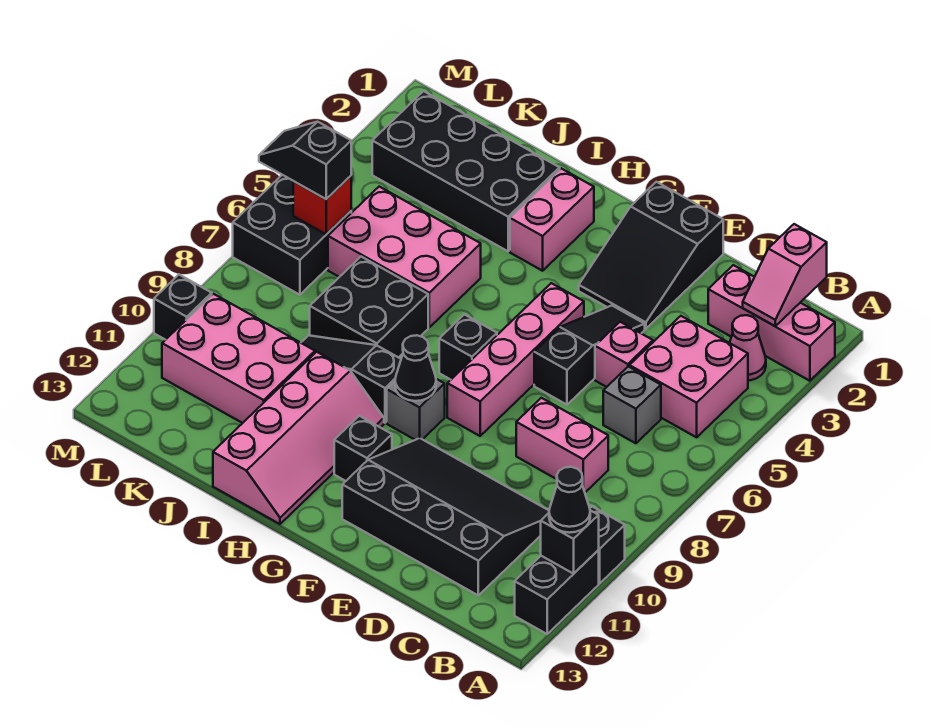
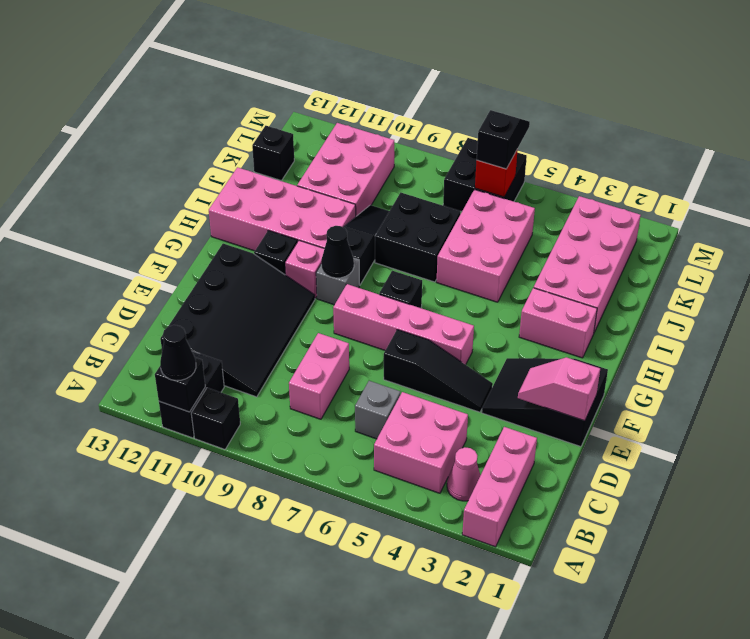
black 1x2 brick [515,550,599,634] -> black 1x2 brick turned to [159,351,224,438]
pink 1x2 slope [743,224,827,326] -> pink 1x2 slope moved to [518,357,600,421]
pink 1x1 brick [595,322,653,387] -> pink 1x1 brick moved to [285,241,324,298]
pink 2x4 slope [213,352,384,524] -> pink 2x4 brick [209,167,356,251]
black 2x4 brick [372,91,560,251] -> pink 2x4 brick [534,196,641,332]
black 1x1 brick [154,275,212,340] -> black 1x1 brick moved to [252,126,294,181]

